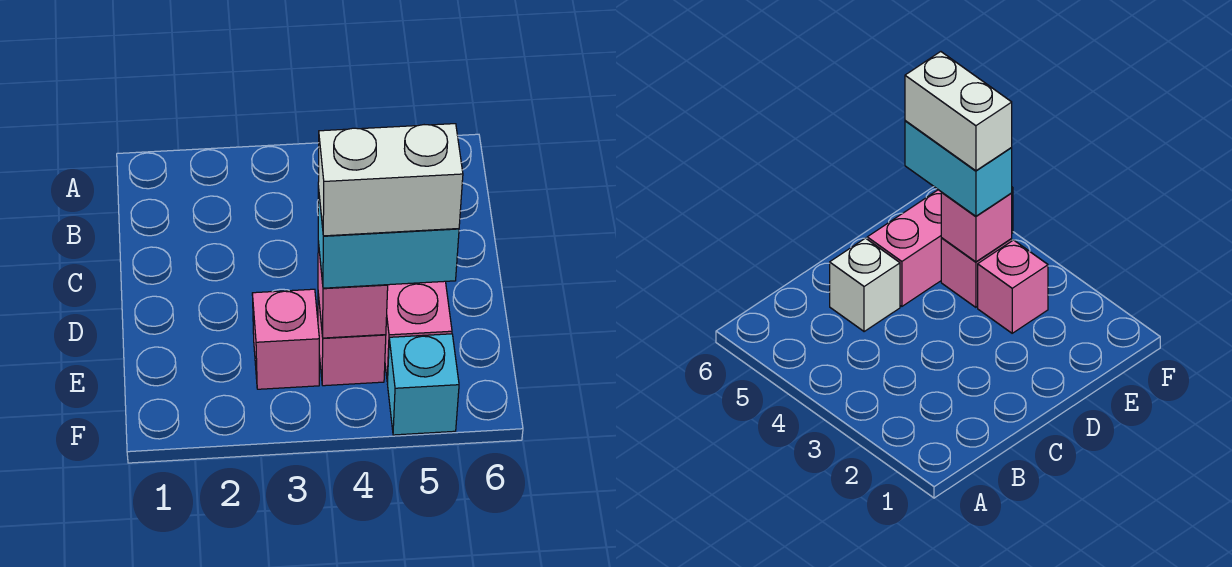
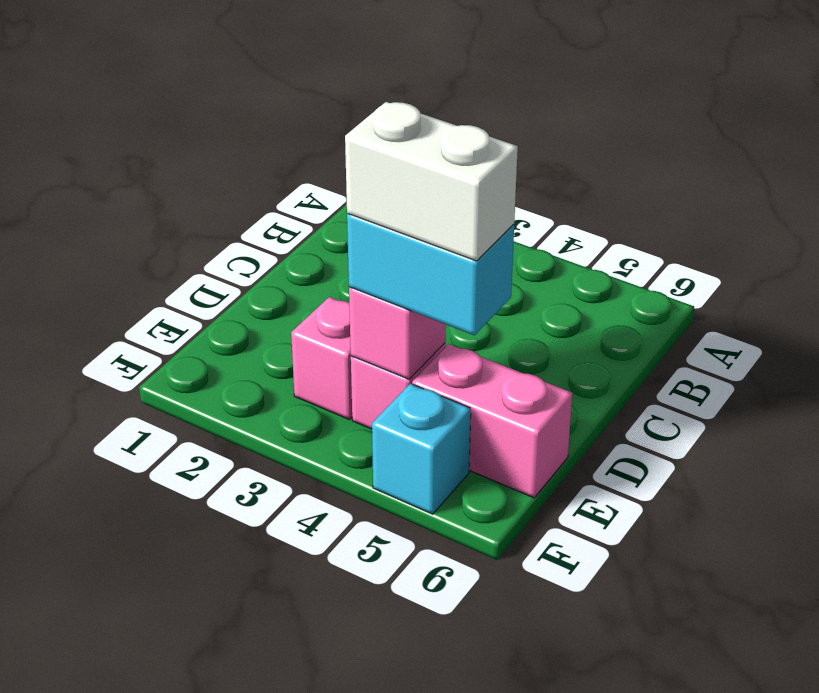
white 1x1 brick [830,238,900,332] -> none
pink 1x2 brick [385,281,452,382] -> pink 1x2 brick turned to [412,344,572,498]

